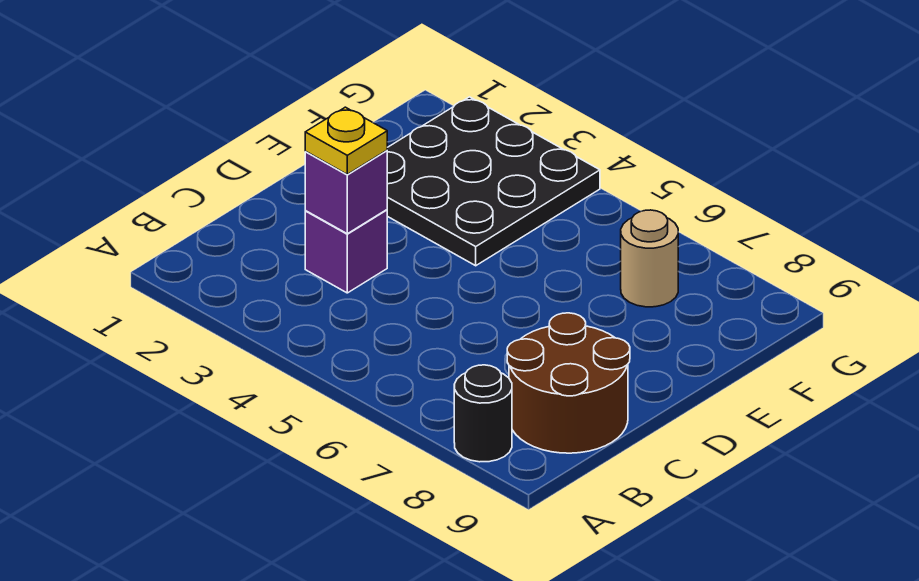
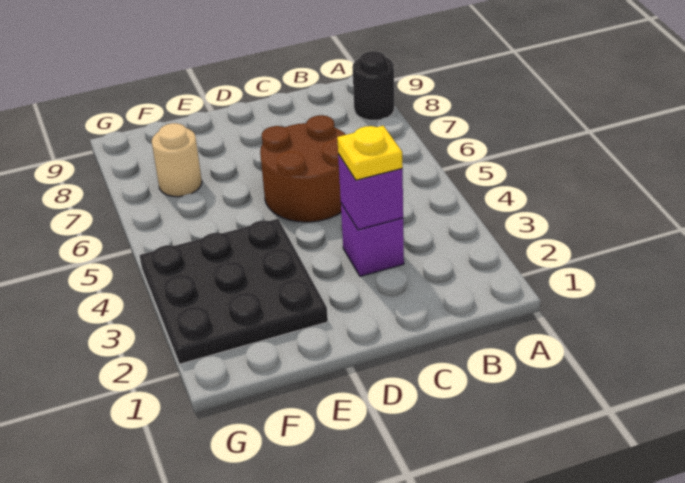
brown 2x2 round brick [507,313,630,453] -> brown 2x2 round brick moved to [260,115,346,222]

